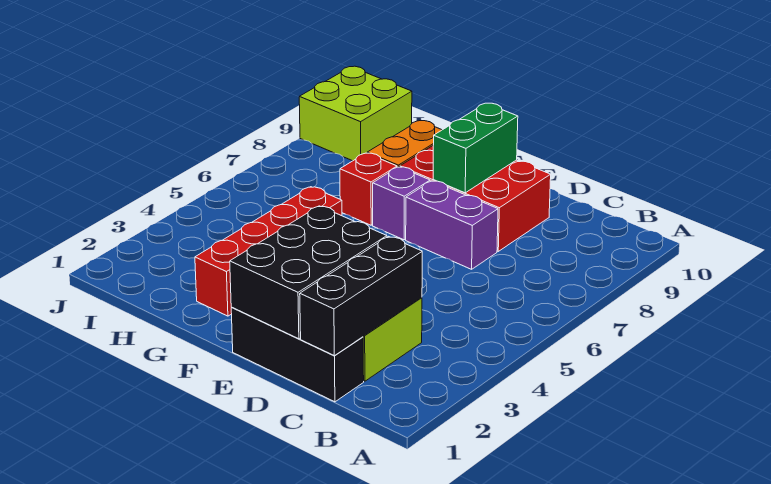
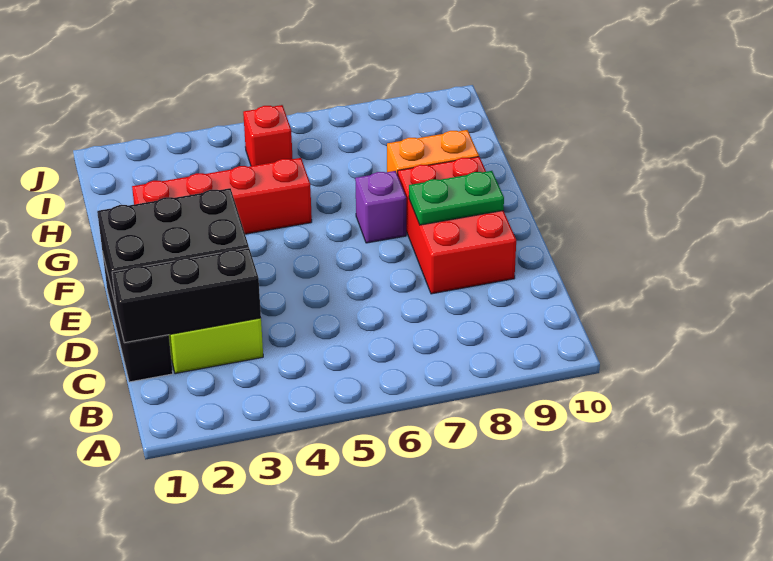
purple 1x2 brick [406,181,498,269] -> none
green 1x2 brick [433,103,518,193] -> green 1x2 plate [409,171,504,225]
red 1x1 brick [340,153,397,225] -> red 1x1 brick moved to [243,105,293,166]
lime 2x2 brick [299,66,412,161] -> none

